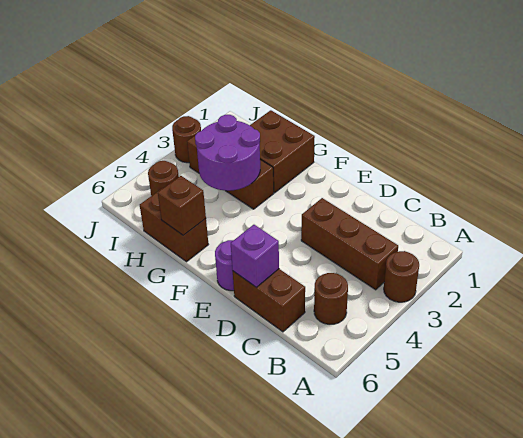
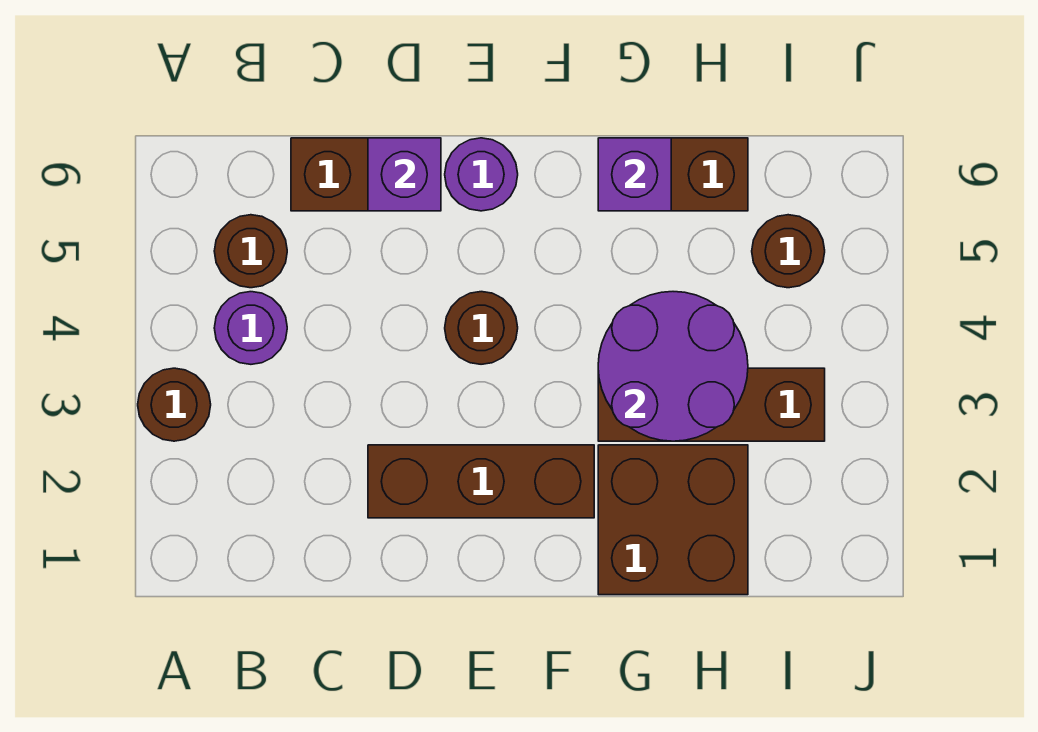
brown 1x3 brick [301,198,398,290] -> brown 1x3 brick moved to [368,445,594,518]
none -> purple 1x1 round brick [214,292,287,364]
brown 1x1 brick [158,176,206,235] -> purple 1x1 brick [598,138,671,211]
brown 1x1 round brick [172,116,201,163] -> brown 1x1 round brick moved to [445,292,518,364]

